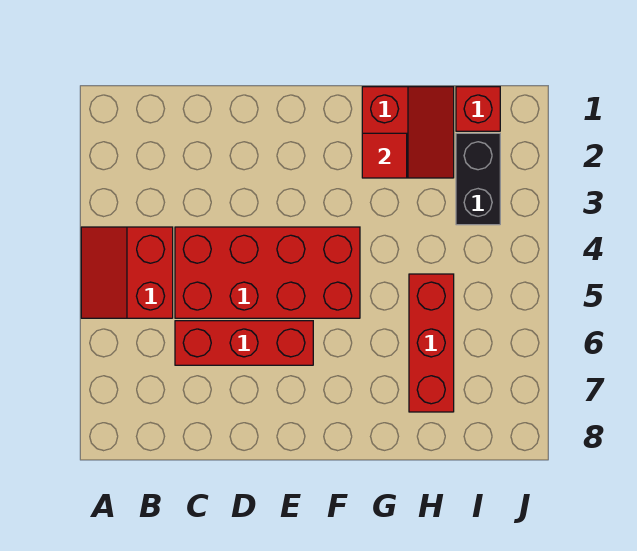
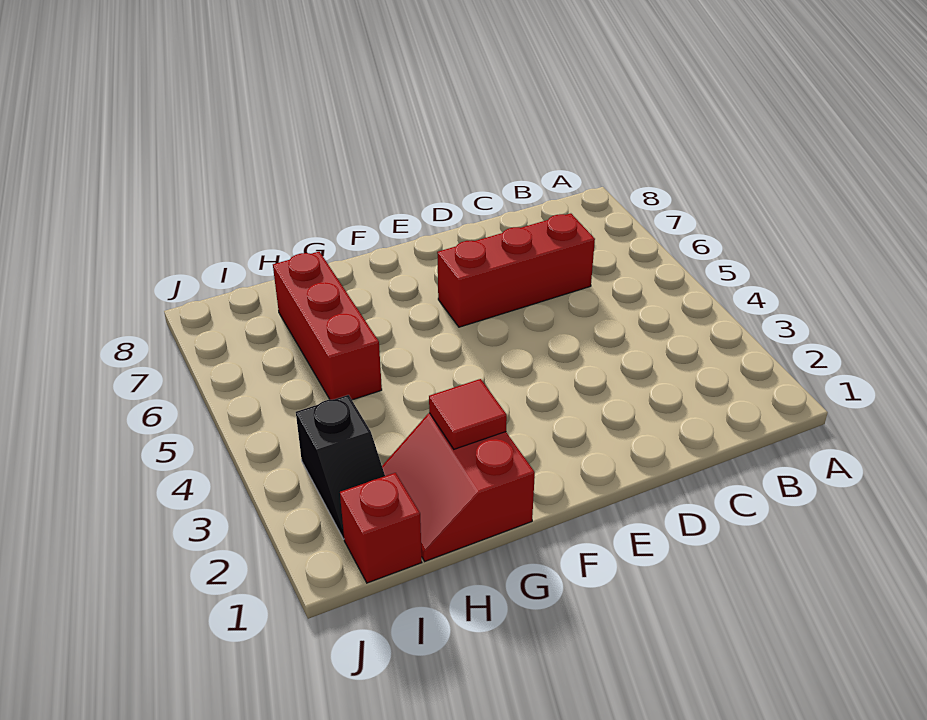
red 2x2 slope [81,227,173,318] -> none
red 2x4 brick [175,227,360,318] -> none
black 1x2 brick [456,133,500,225] -> black 1x2 slope [296,395,385,539]

